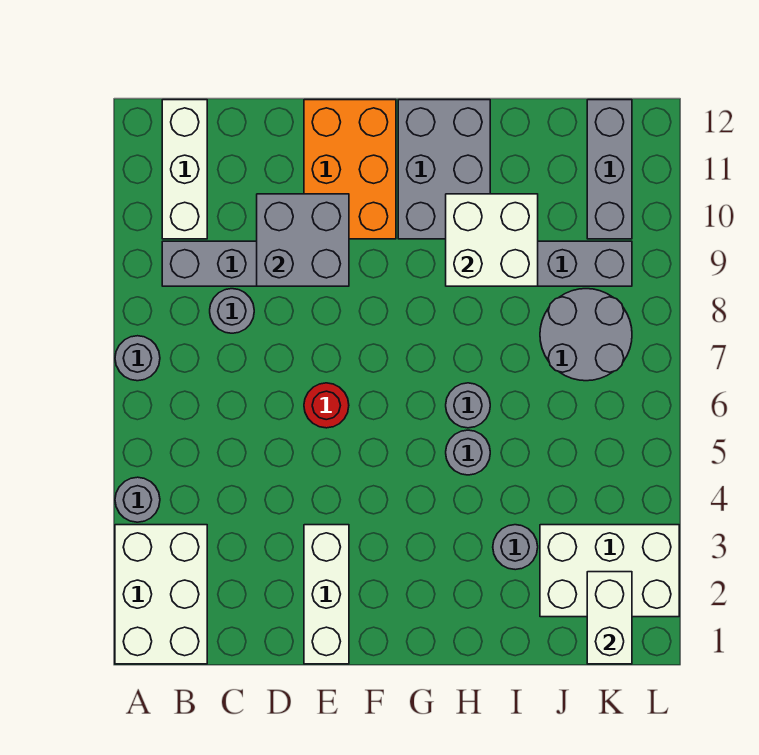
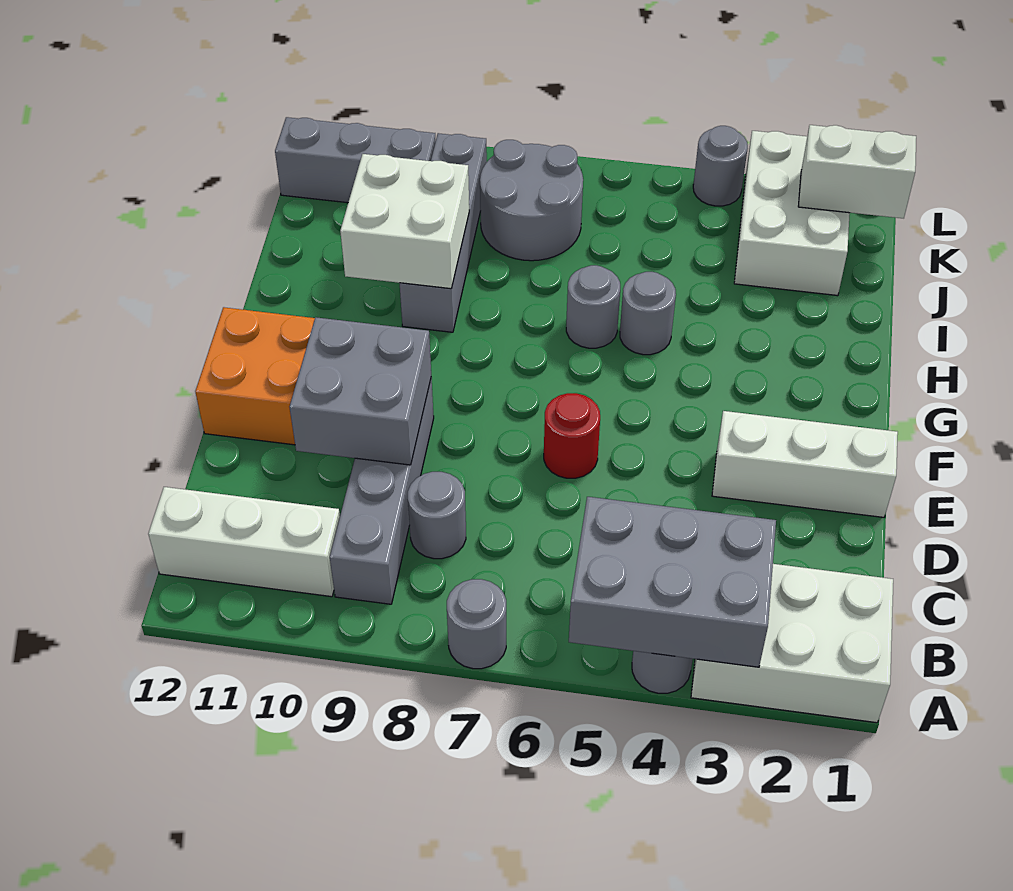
grey 2x3 brick [398,100,490,239] -> grey 2x3 brick moved to [569,497,776,667]
grey 1x1 round brick [493,525,538,570] -> grey 1x1 round brick moved to [693,126,748,206]

